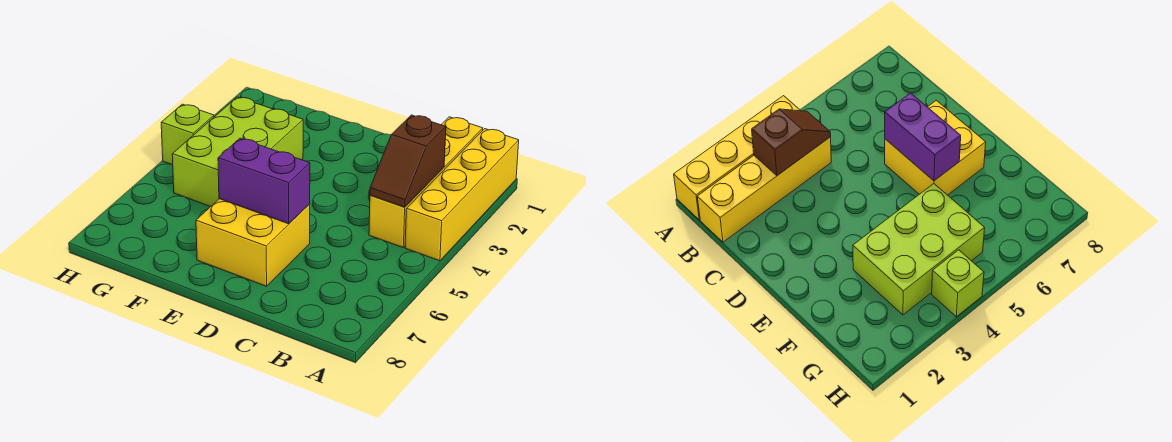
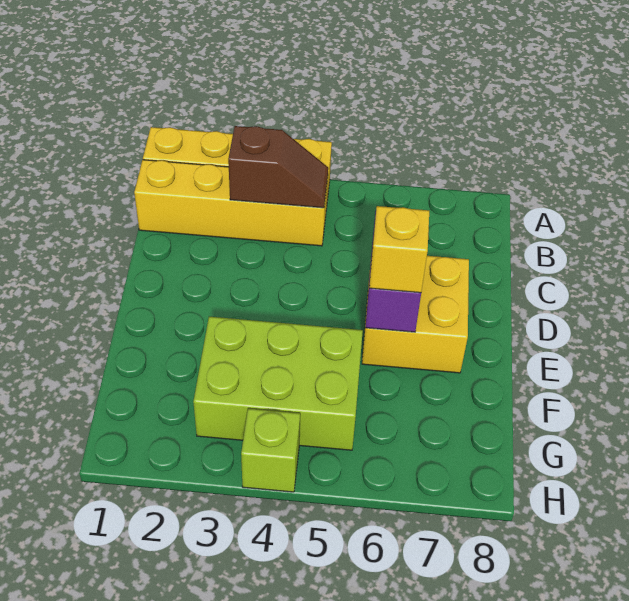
none -> yellow 1x1 brick [369,206,429,293]

